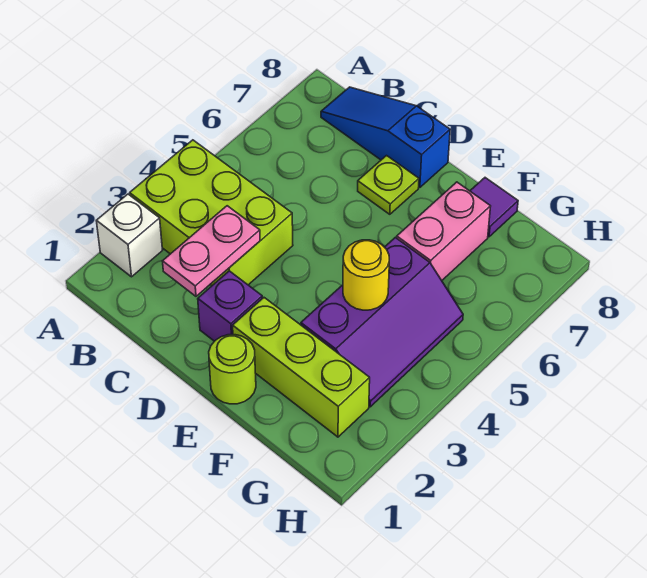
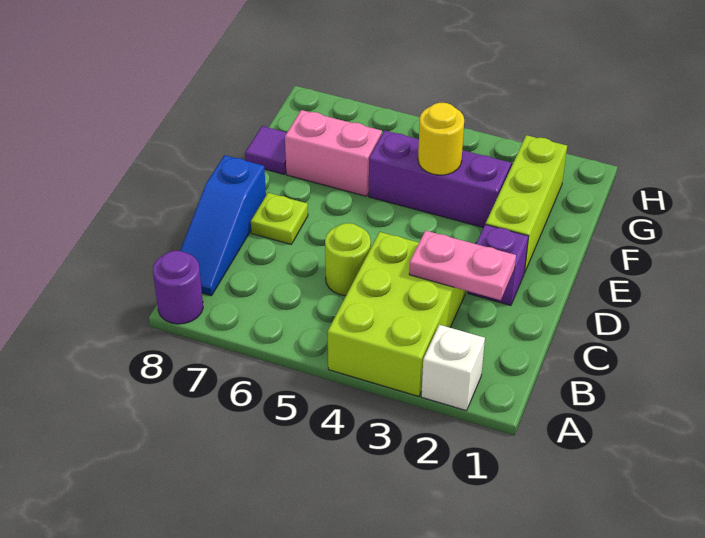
none -> purple 1x1 round brick [153,251,203,324]
lime 1x1 round brick [209,335,256,404] -> lime 1x1 round brick moved to [325,223,371,296]

